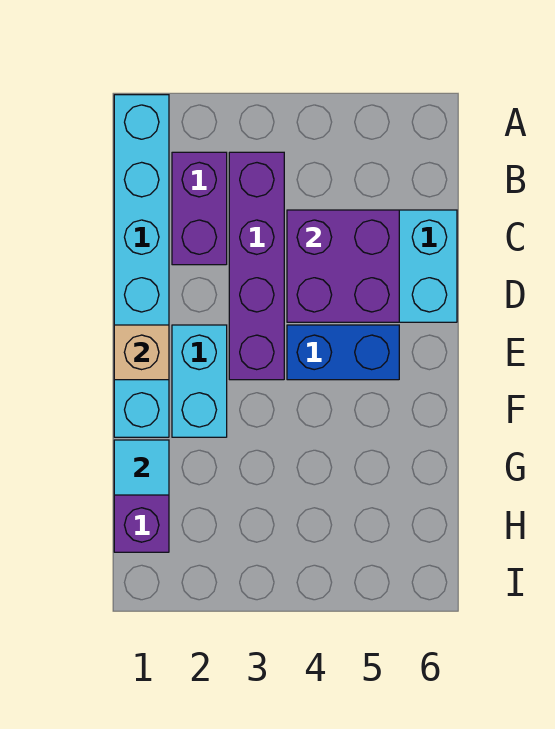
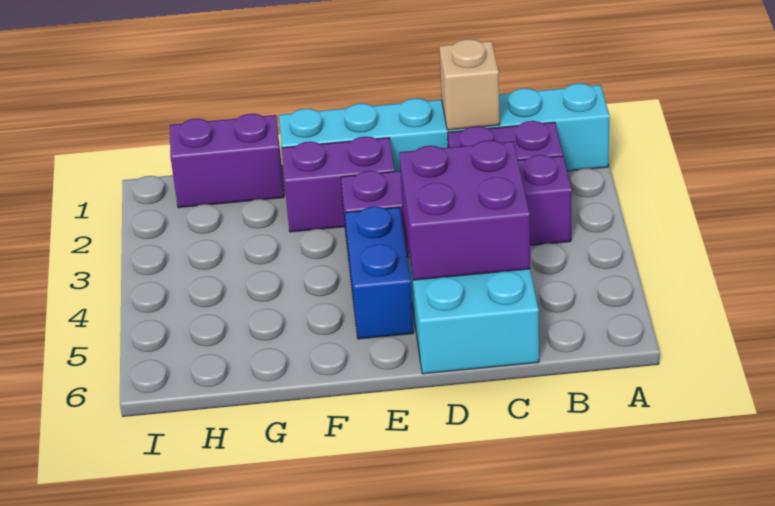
tan 1x1 brick [114,325,169,380] -> tan 1x1 brick moved to [439,39,500,130]
cyan 1x2 brick [172,325,227,437] -> purple 1x2 brick [282,136,394,232]
cyan 1x1 tile [114,440,169,495] -> none

